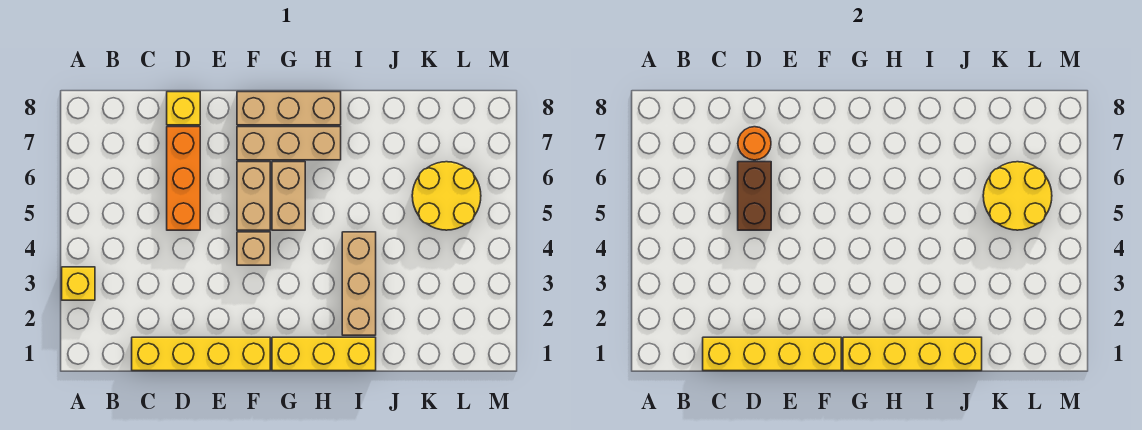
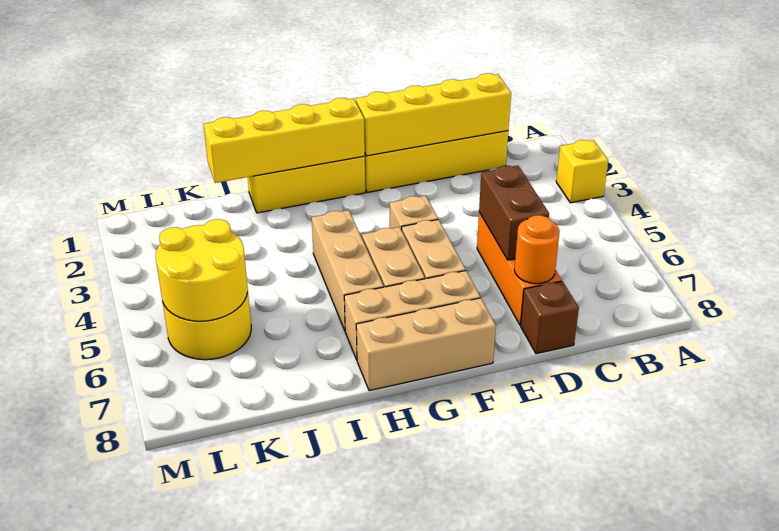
yellow 1x1 brick [167,92,200,125] -> brown 1x1 brick [521,281,579,354]
tan 1x3 brick [342,232,376,335] -> tan 1x3 brick moved to [312,210,384,331]

